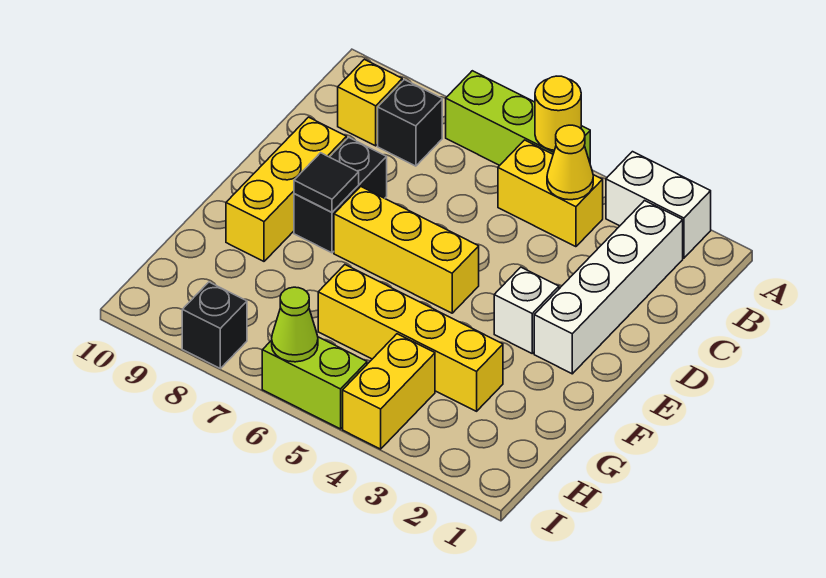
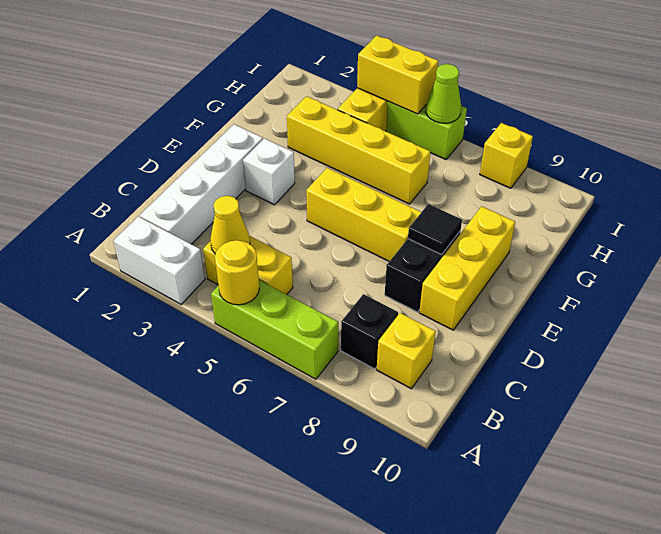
none -> yellow 1x2 brick [357,36,439,114]
black 1x1 brick [182,282,247,368] -> yellow 1x1 brick [480,123,533,188]

